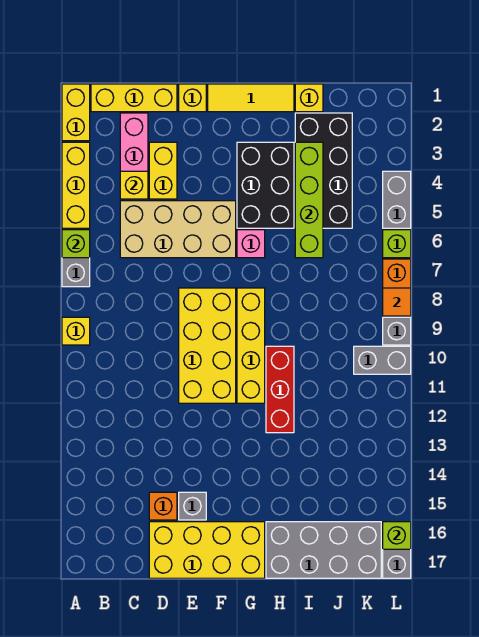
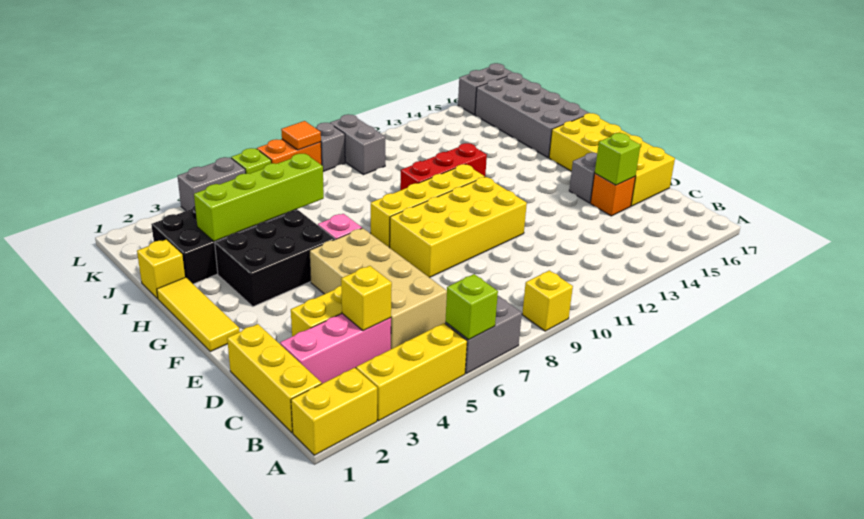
yellow 1x1 brick [179,84,206,112] -> none
lime 1x1 brick [383,522,411,549] -> lime 1x1 brick moved to [595,133,641,185]

